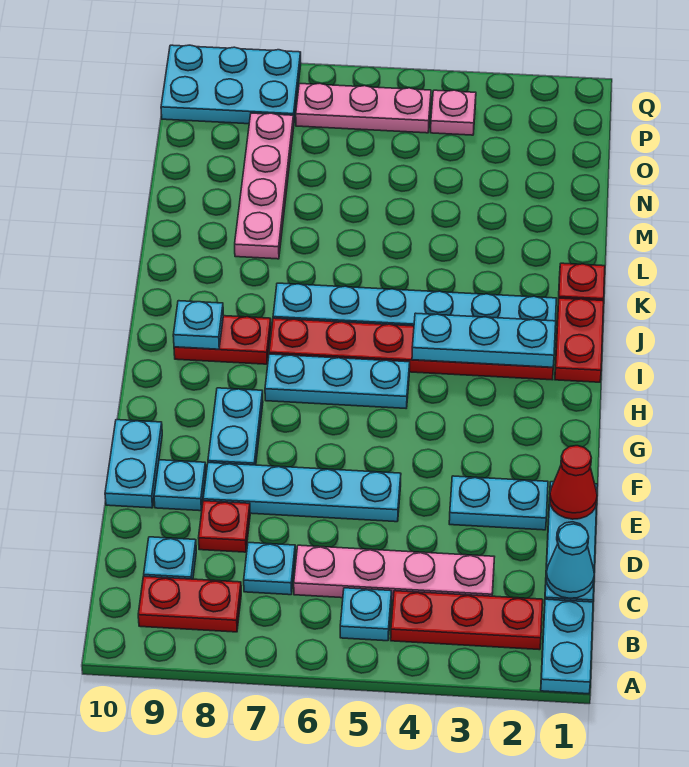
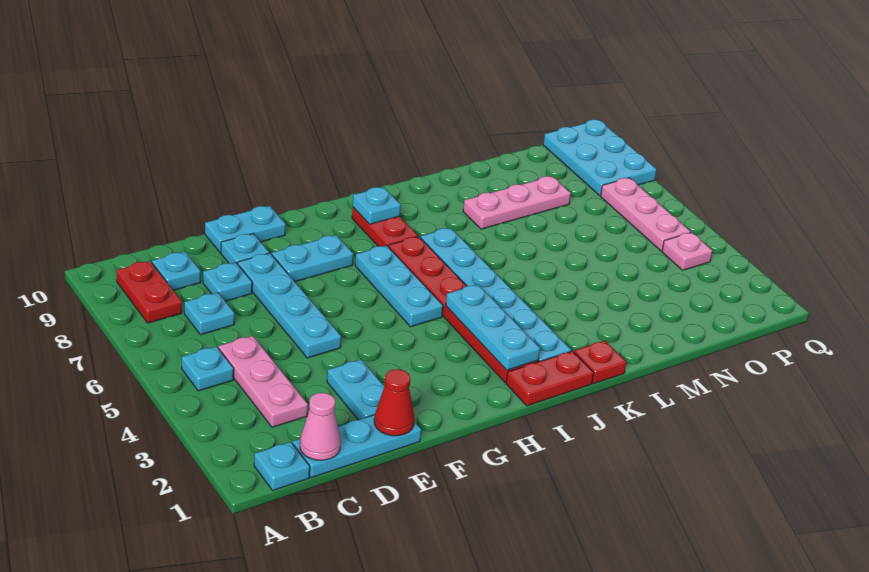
cyan 1x2 plate [541,599,593,694] -> cyan 1x1 plate [254,442,310,490]
red 1x3 plate [391,591,543,650] -> none
cyan 1x1 cone [546,524,594,598] -> pink 1x1 cone [300,393,341,460]
pink 1x4 plate [294,545,494,600] -> pink 1x3 plate [218,336,308,427]
red 1x1 plate [199,501,250,552] -> cyan 1x1 plate [203,263,252,301]
pink 1x4 plate [235,113,294,259] -> pink 1x3 plate [463,176,571,229]

